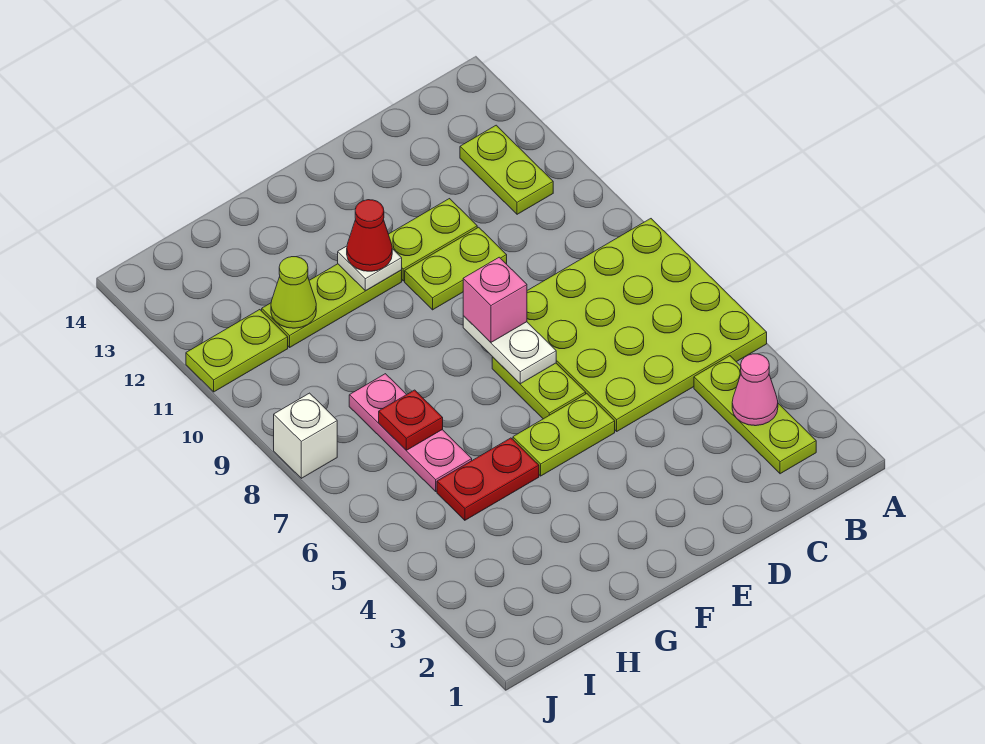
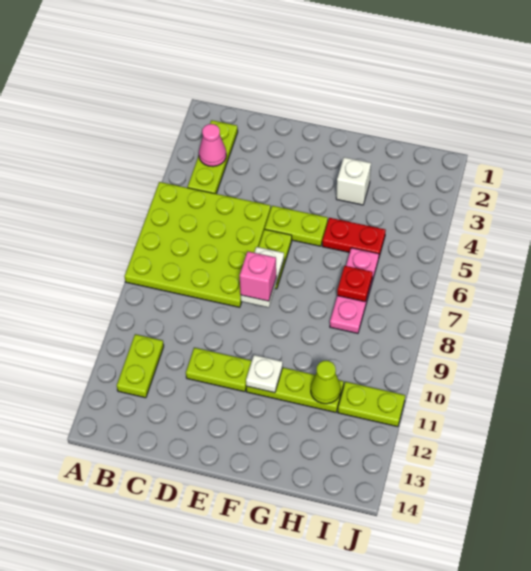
lime 1x2 plate [405,227,507,310] -> none
red 1x1 cone [347,200,392,271] -> none
white 1x1 brick [274,393,337,478] -> white 1x1 brick moved to [336,157,371,205]

